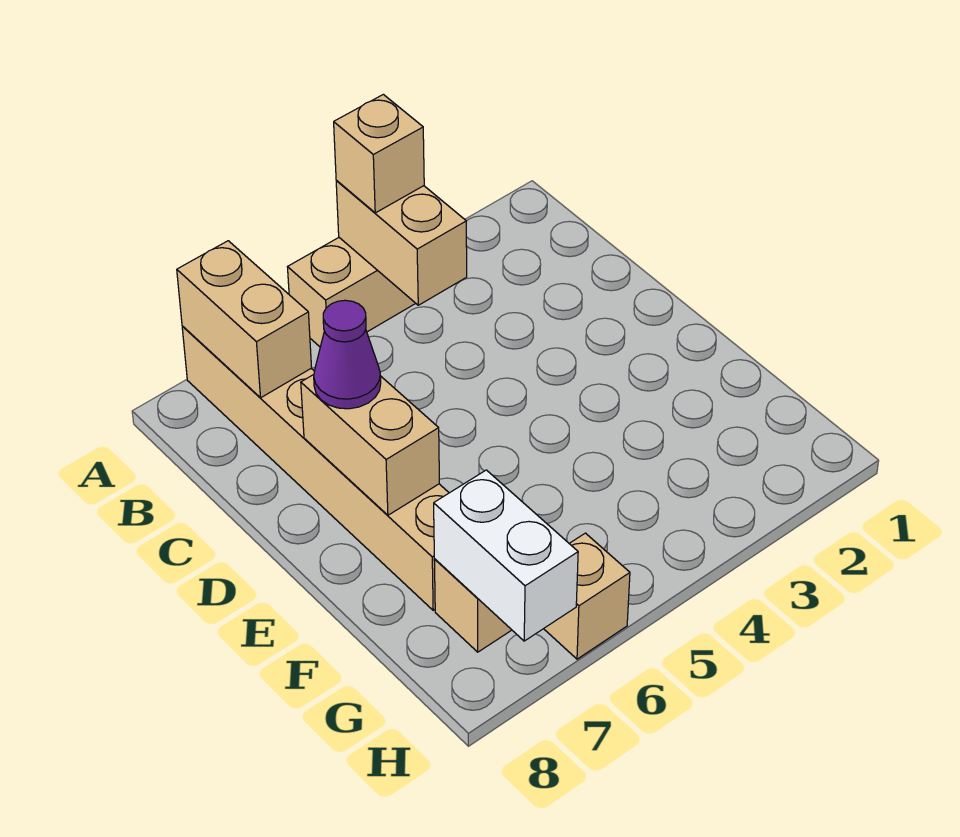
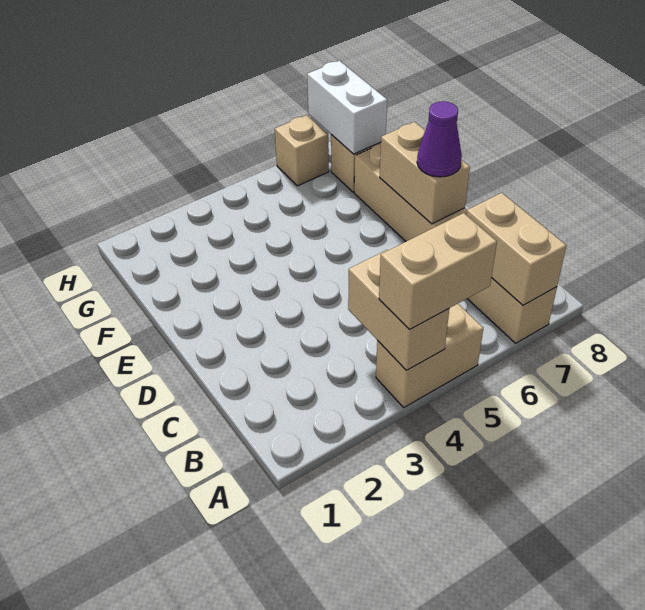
tan 1x1 brick [334,94,424,213] -> tan 1x2 brick [379,213,497,329]

